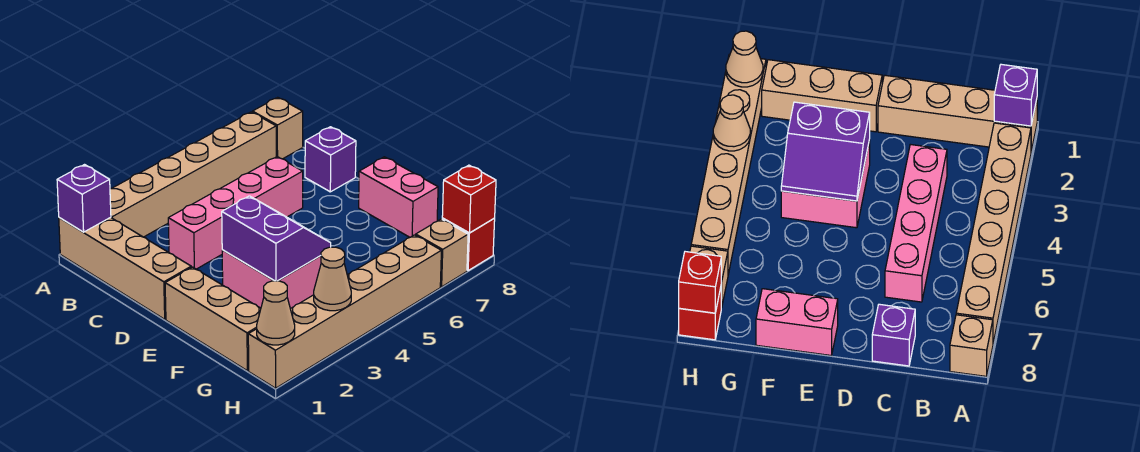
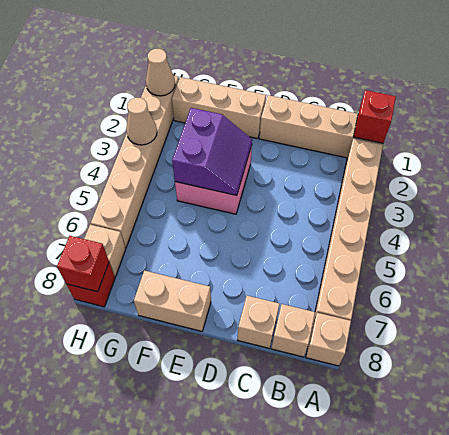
purple 1x1 brick [57,165,111,232] -> red 1x1 brick [353,90,396,143]
none -> tan 1x1 brick [271,304,315,357]
pink 1x4 brick [168,157,303,269] -> none
purple 1x1 brick [305,127,356,192] -> tan 1x1 brick [238,296,280,348]
purple 2x2 slope [222,196,331,281] -> purple 2x2 slope turned to [172,108,252,195]
pink 1x2 brick [359,157,438,237] -> tan 1x2 brick [134,271,211,331]

